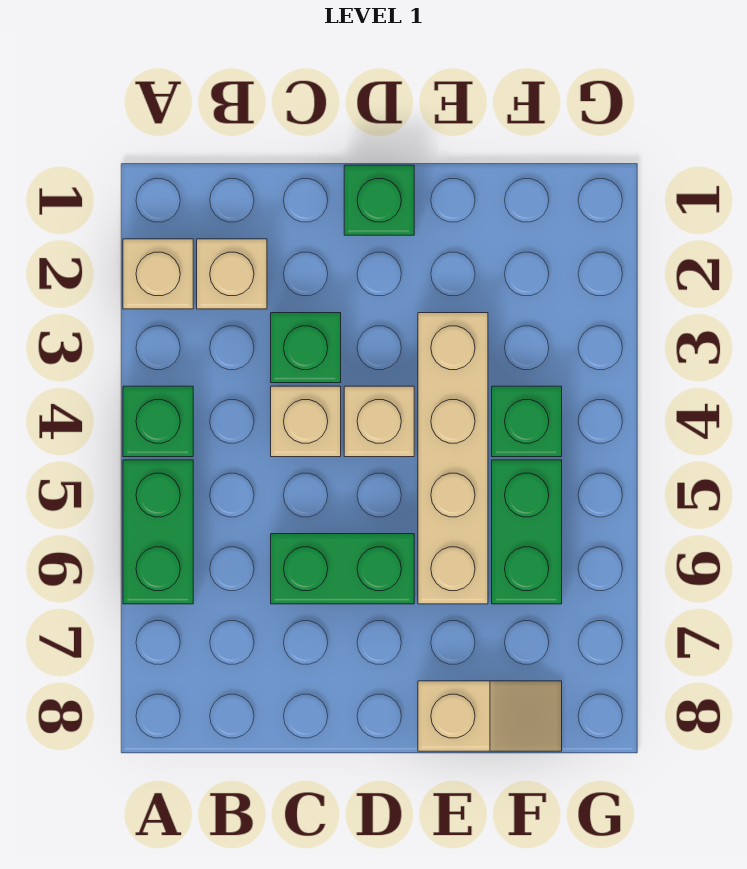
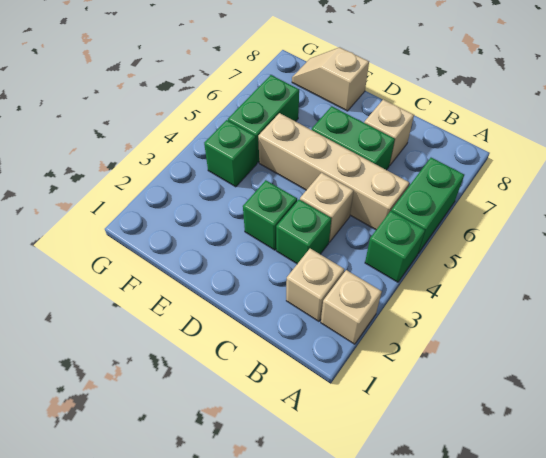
green 1x1 brick [344,165,414,235] -> green 1x1 brick moved to [243,180,297,250]
tan 1x1 brick [344,386,414,457] -> tan 1x1 brick moved to [364,100,414,165]
tan 1x4 brick [418,313,488,604] -> tan 1x4 brick turned to [258,113,409,230]

